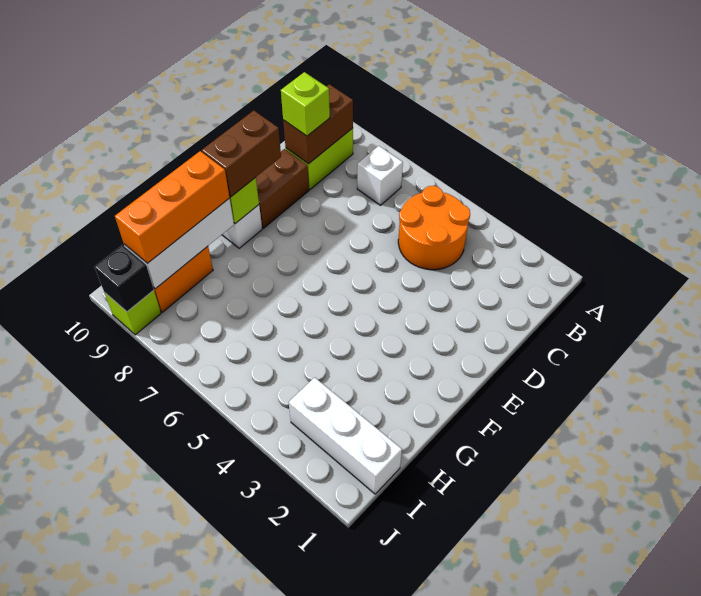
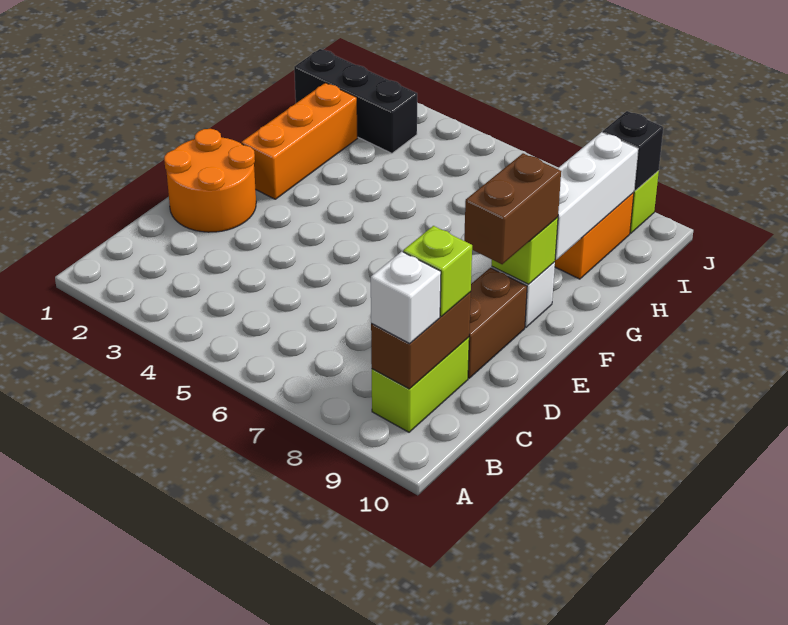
orange 2x2 round brick [398,186,470,270] -> orange 2x2 round brick moved to [164,129,256,232]
white 1x1 brick [357,146,403,205] -> white 1x1 brick moved to [371,252,441,343]
orange 1x3 brick [115,151,230,263] -> orange 1x3 brick moved to [241,83,358,199]
white 1x3 brick [289,377,402,494] -> black 1x3 brick [294,49,417,153]

